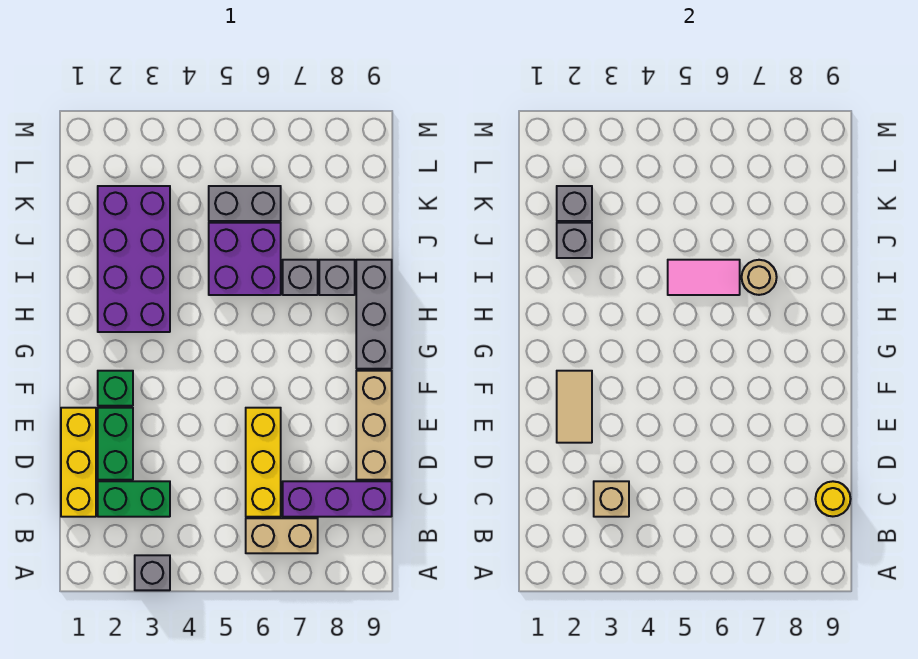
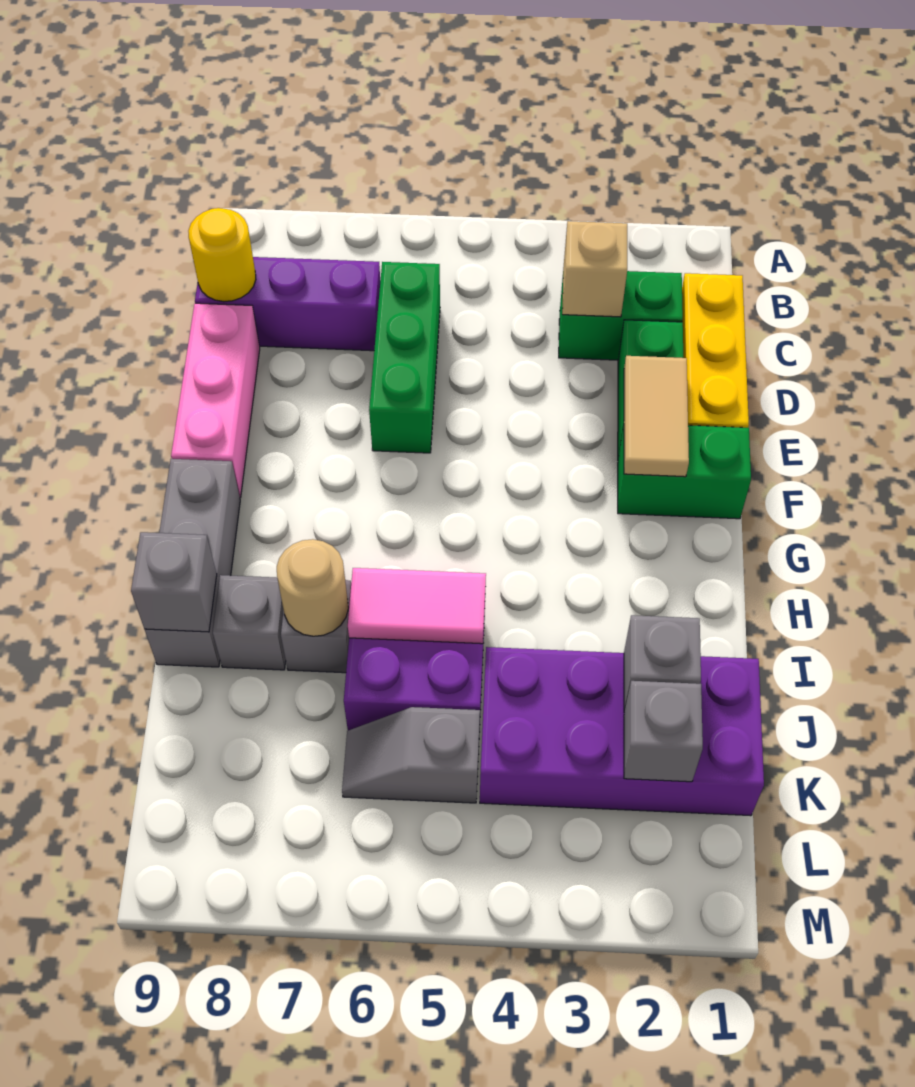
grey 1x1 brick [135,555,170,590] -> grey 1x1 brick moved to [131,532,217,632]
tan 1x2 brick [246,518,318,553] -> none
yellow 1x3 brick [246,408,281,517] -> green 1x3 brick [369,262,440,453]
tan 1x3 brick [356,371,392,480] -> pink 1x3 brick [171,303,260,498]
green 1x1 brick [98,371,133,406] -> green 1x2 brick [618,425,751,519]
purple 2x4 brick [98,186,170,332] -> purple 2x4 brick turned to [480,647,764,816]
grey 1x2 brick [209,186,281,221] -> grey 1x2 slope [342,707,480,803]

